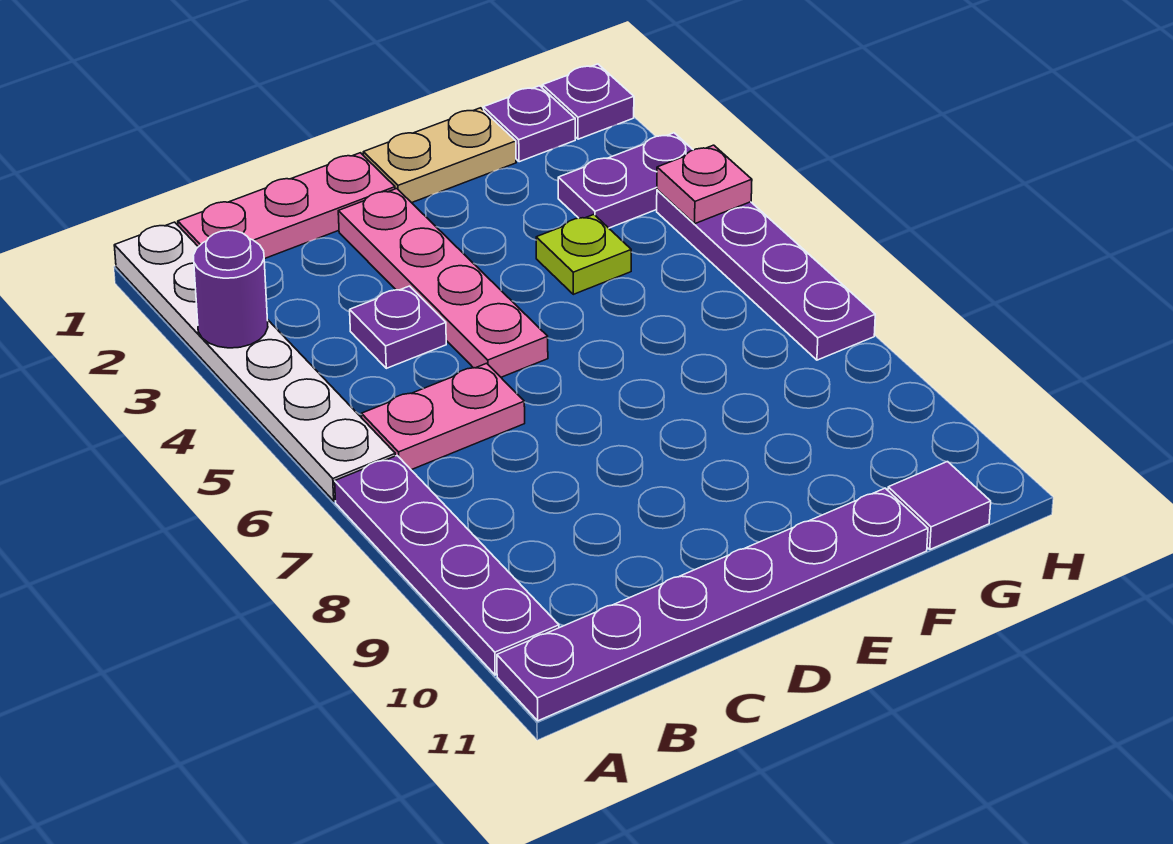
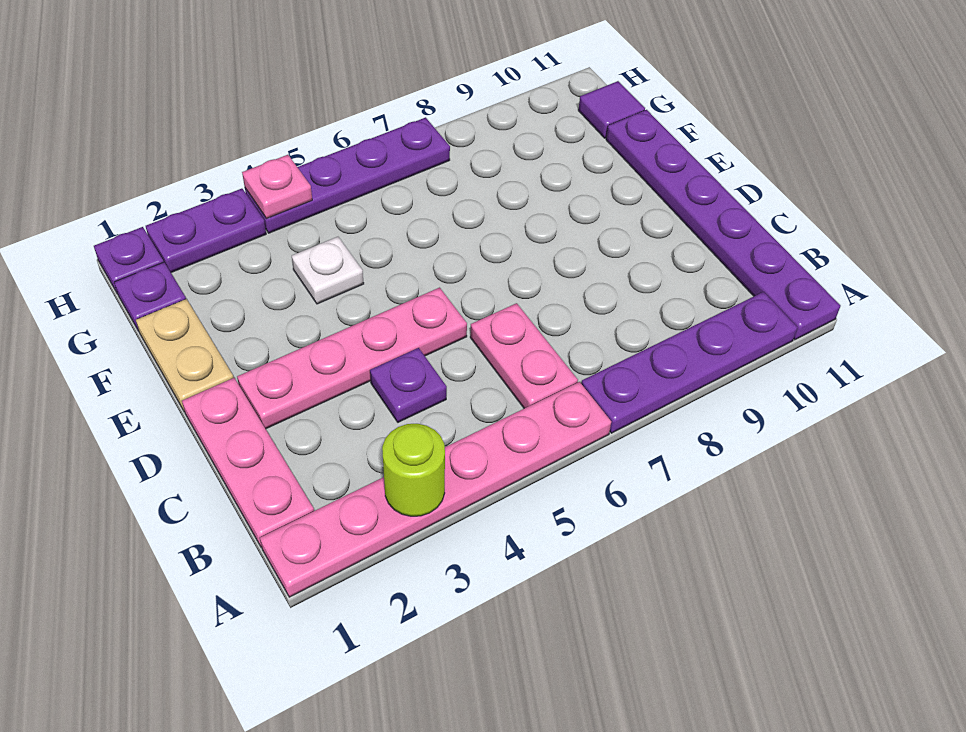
white 1x6 plate [114,222,395,501] -> pink 1x6 plate [260,382,611,597]
purple 1x1 round brick [193,230,268,348] -> lime 1x1 round brick [382,424,445,516]
lime 1x1 plate [536,215,631,294] -> white 1x1 plate [292,237,364,304]
purple 1x2 plate [558,133,693,228] -> purple 1x2 plate turned to [146,189,266,273]

